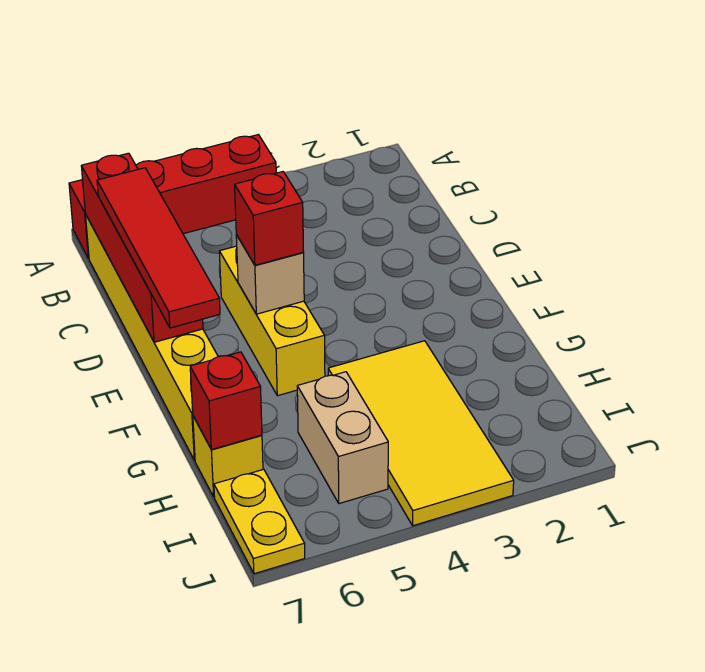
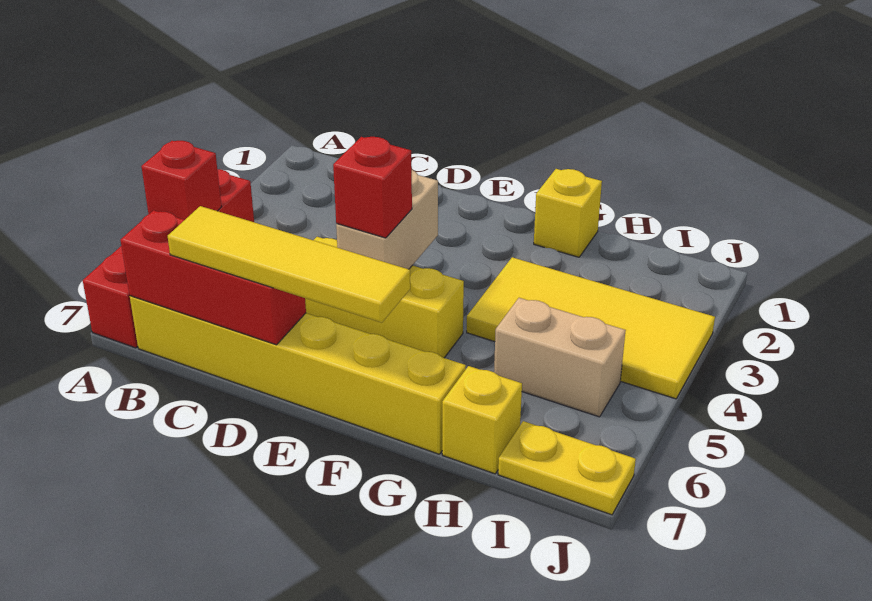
red 1x4 brick [81,153,203,342] -> red 1x3 brick [121,210,306,345]
red 1x4 tile [97,168,220,328] -> yellow 1x4 tile [168,206,410,323]
tan 1x1 brick [236,235,304,314] -> tan 1x2 brick [336,170,438,269]
none -> yellow 1x1 brick [534,169,602,257]
red 1x1 brick [190,352,262,450] -> red 1x1 brick moved to [141,141,221,220]

